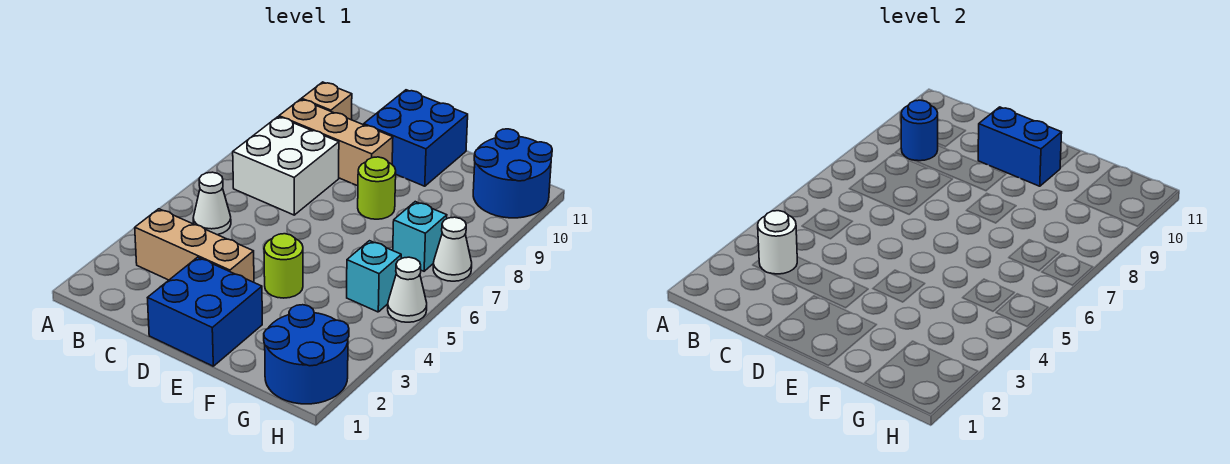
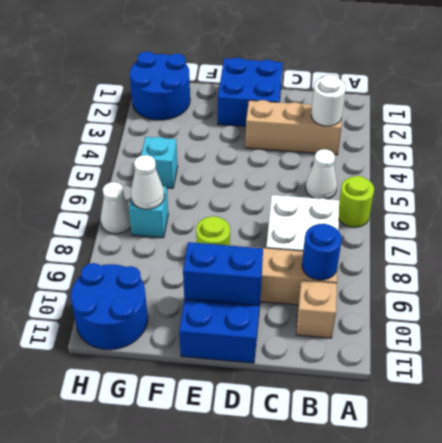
lime 1x1 round brick [264,234,303,298] -> lime 1x1 round brick moved to [339,176,374,227]
white 1x1 cone [388,257,427,322] -> white 1x1 cone moved to [131,155,164,209]

